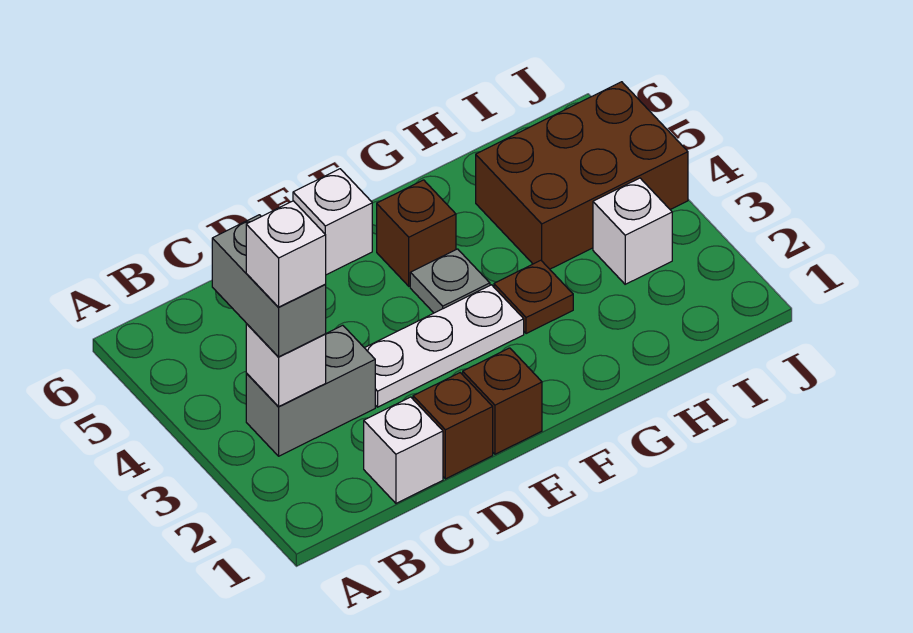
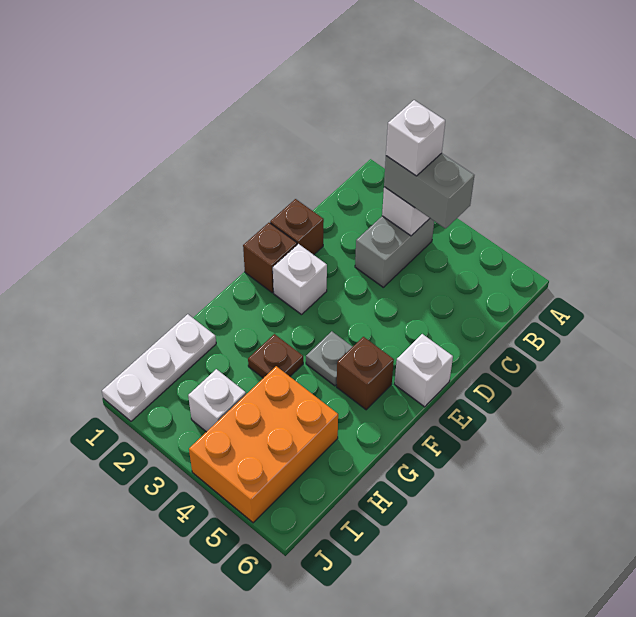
white 1x1 brick [364,397,443,503] -> white 1x1 brick moved to [273,244,327,315]
white 1x3 plate [365,285,524,407] -> white 1x3 plate moved to [102,314,216,421]
brown 2x3 brick [476,82,688,269] -> orange 2x3 brick [189,366,338,523]

